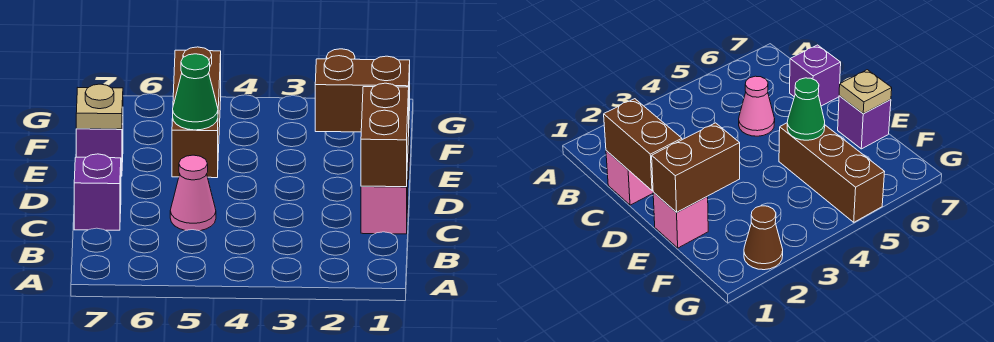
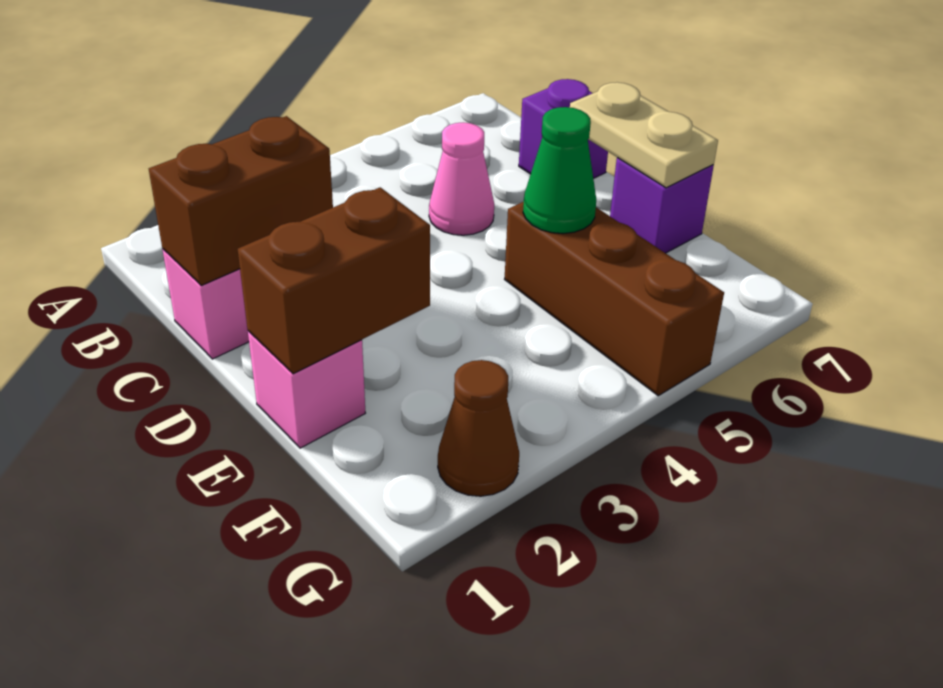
brown 1x2 brick [361,83,409,187] -> brown 1x2 brick turned to [149,116,333,285]
tan 1x1 plate [76,84,123,129] -> tan 1x2 plate [570,82,718,188]

